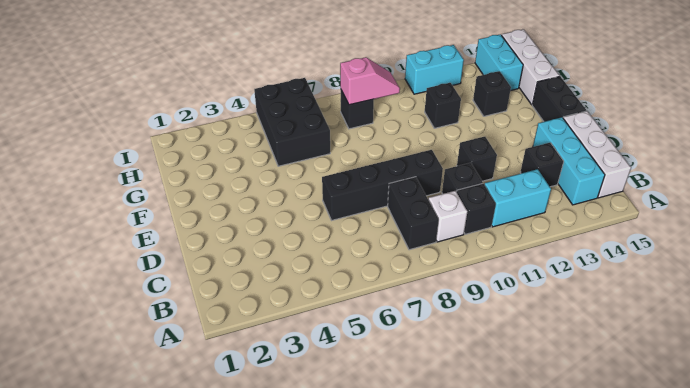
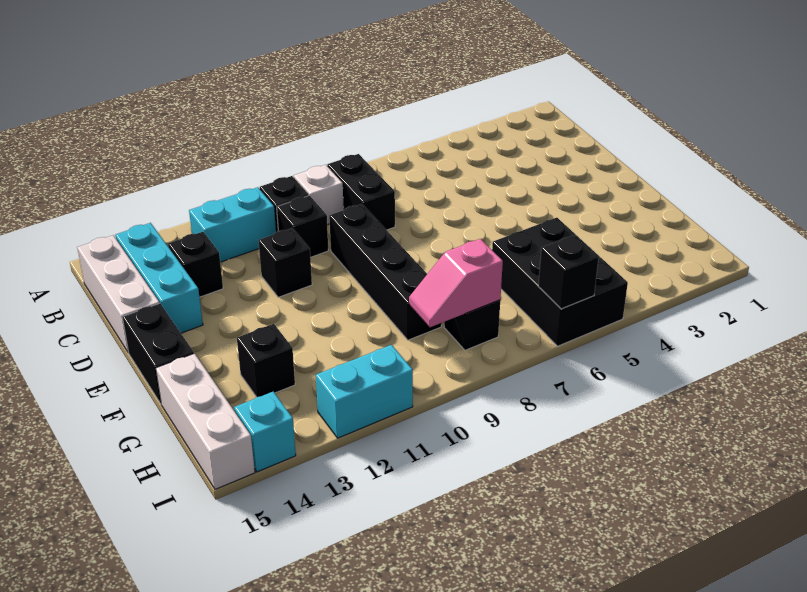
black 1x4 brick [322,150,443,220] -> black 1x4 brick turned to [329,204,442,340]
black 1x1 brick [425,83,461,128] -> black 1x1 brick moved to [538,235,599,309]
cyan 1x2 brick [475,34,523,90] -> cyan 1x1 brick [234,392,296,472]

